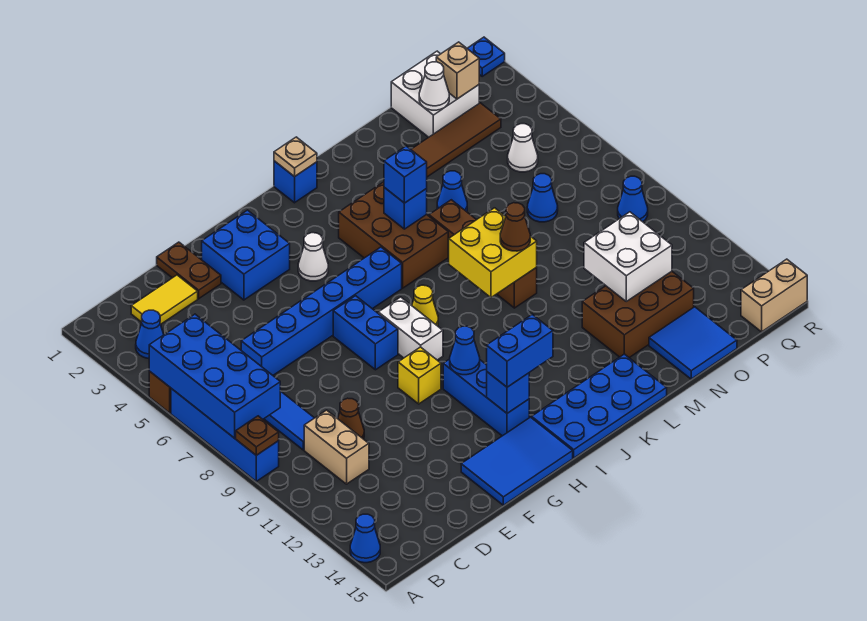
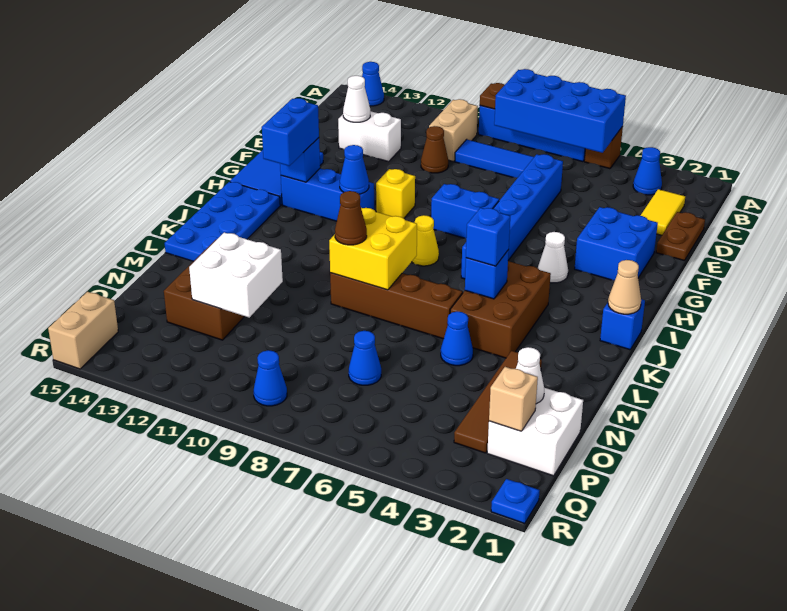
tan 1x2 brick [304,410,369,484] -> tan 1x2 brick turned to [429,99,478,162]
brown 1x2 plate [157,242,221,299] -> brown 1x2 plate turned to [656,212,705,261]
white 1x2 brick [378,297,443,360] -> white 1x2 brick moved to [338,111,401,161]
tan 1x1 plate [274,137,317,177] -> tan 1x1 cone [608,260,641,314]
brown 2x3 brick [339,182,448,288] -> brown 2x3 brick turned to [450,261,551,358]
blue 2x2 tile [649,307,737,379] -> none
white 1x1 cone [508,124,538,172] -> white 1x1 cone moved to [343,76,370,122]

